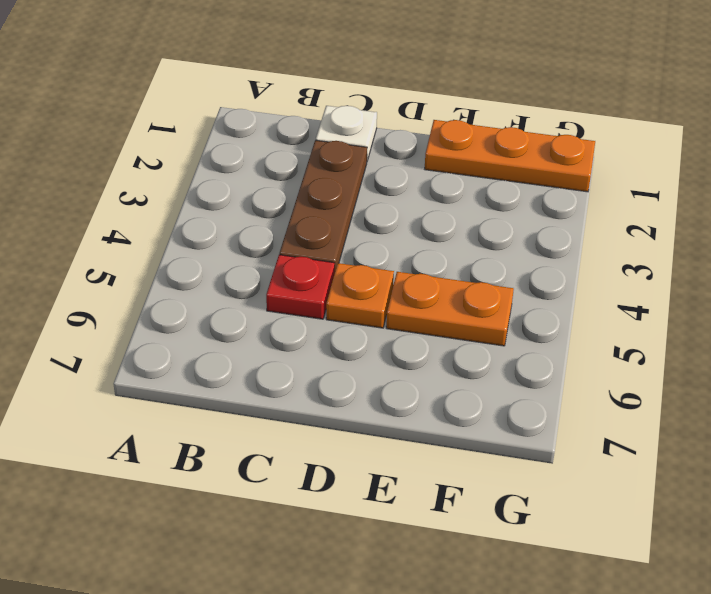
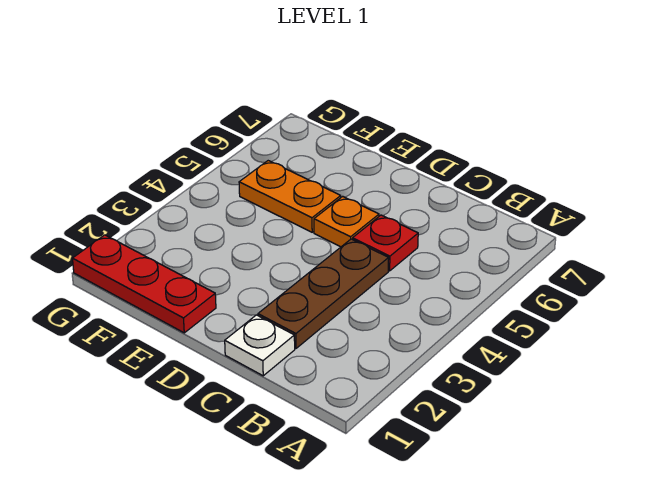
orange 1x3 plate [425,120,595,192] -> red 1x3 plate [72,235,216,333]

